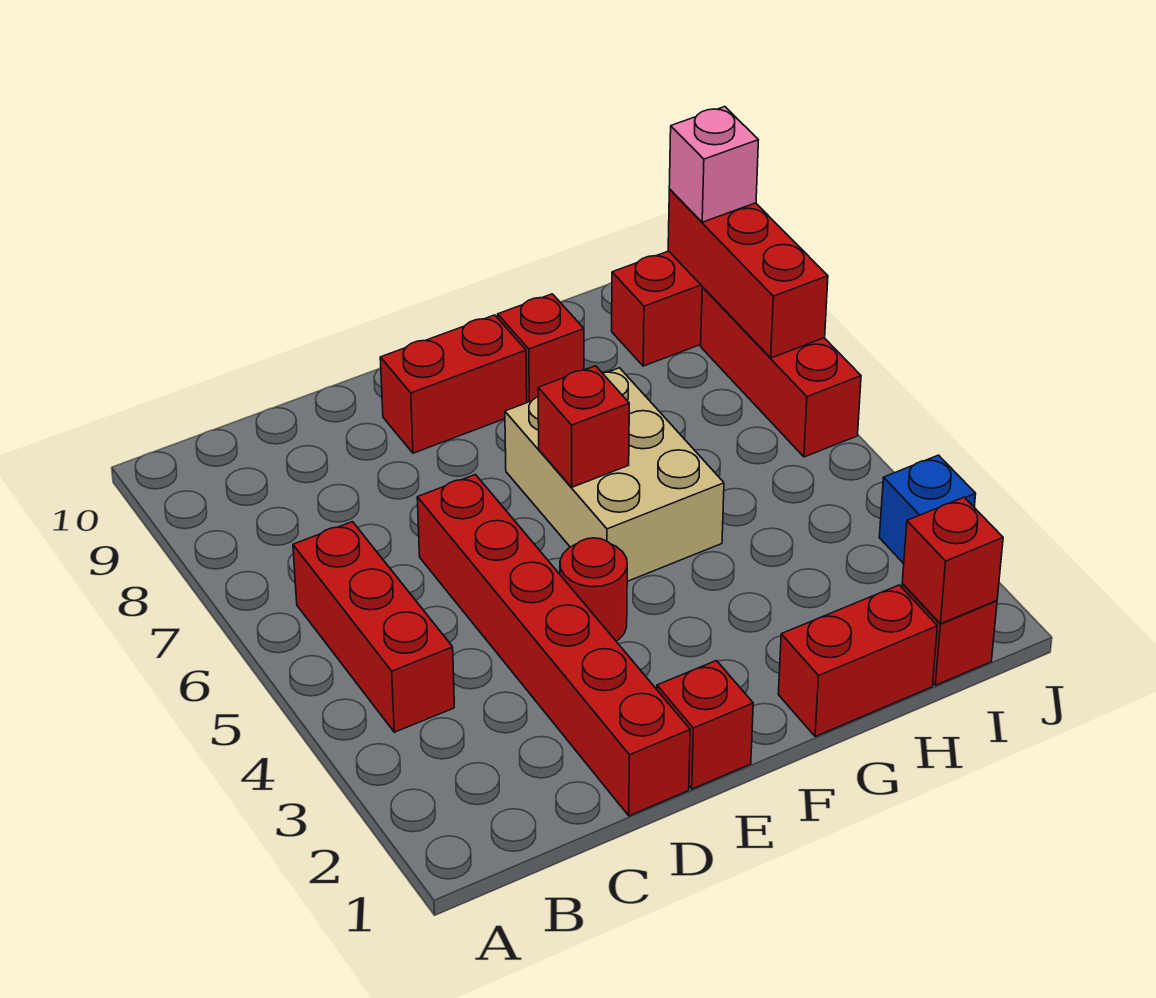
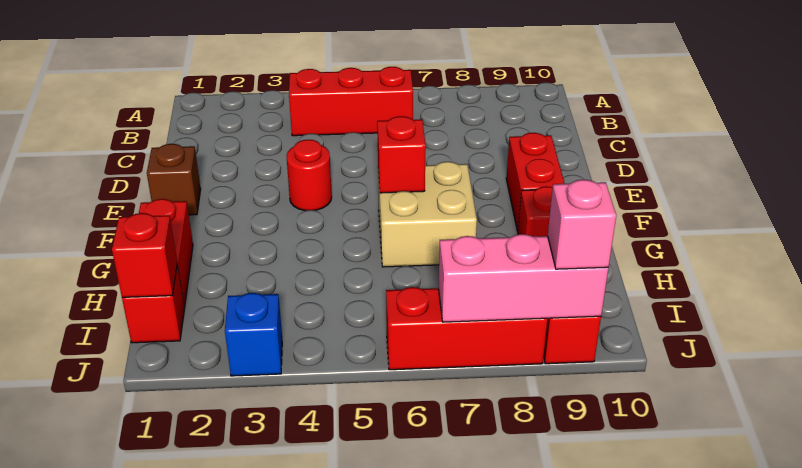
red 1x6 brick [417,475,690,816] -> none
red 1x1 brick [657,661,753,789] -> brown 1x1 brick [147,144,201,215]
tan 2x3 brick [505,368,724,581] -> tan 2x2 brick [378,162,477,267]
red 1x3 brick [668,190,828,358] -> pink 1x3 brick [439,234,608,322]

